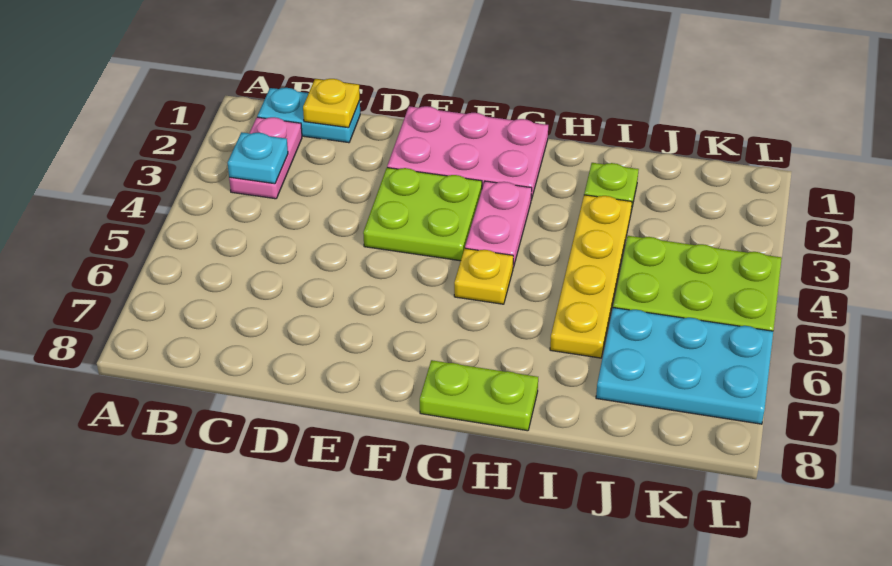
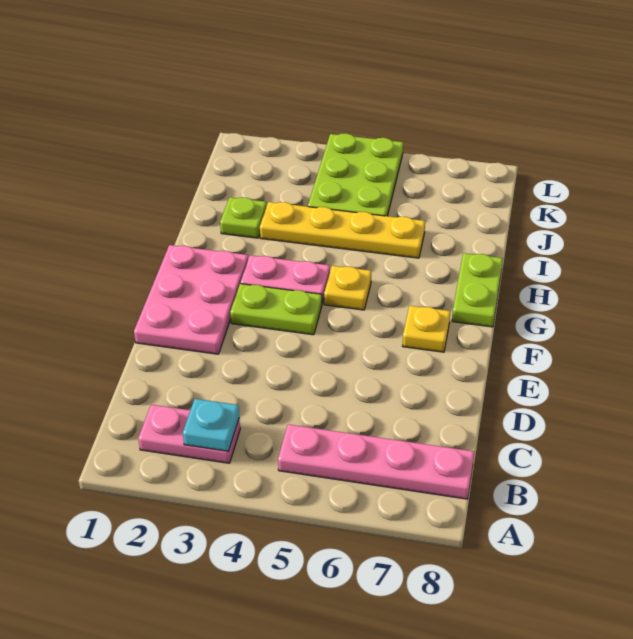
cyan 1x2 plate [257,88,360,143] -> none
none -> pink 1x4 plate [278,424,474,499]
yellow 1x1 plate [303,79,360,128] -> yellow 1x1 plate moved to [403,306,450,352]
lime 2x2 plate [363,168,482,261] -> lime 1x2 plate [230,284,322,335]
cyan 2x3 plate [596,308,773,424] -> none

